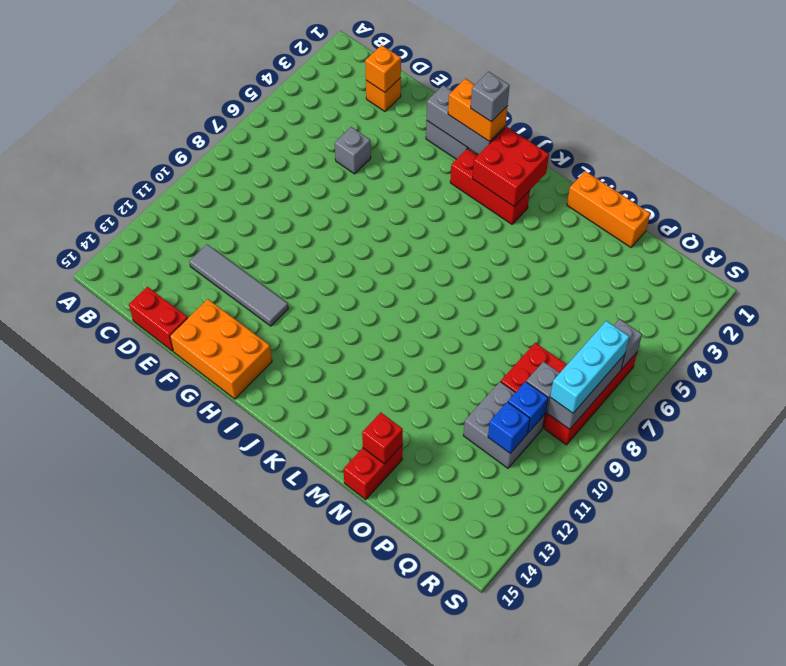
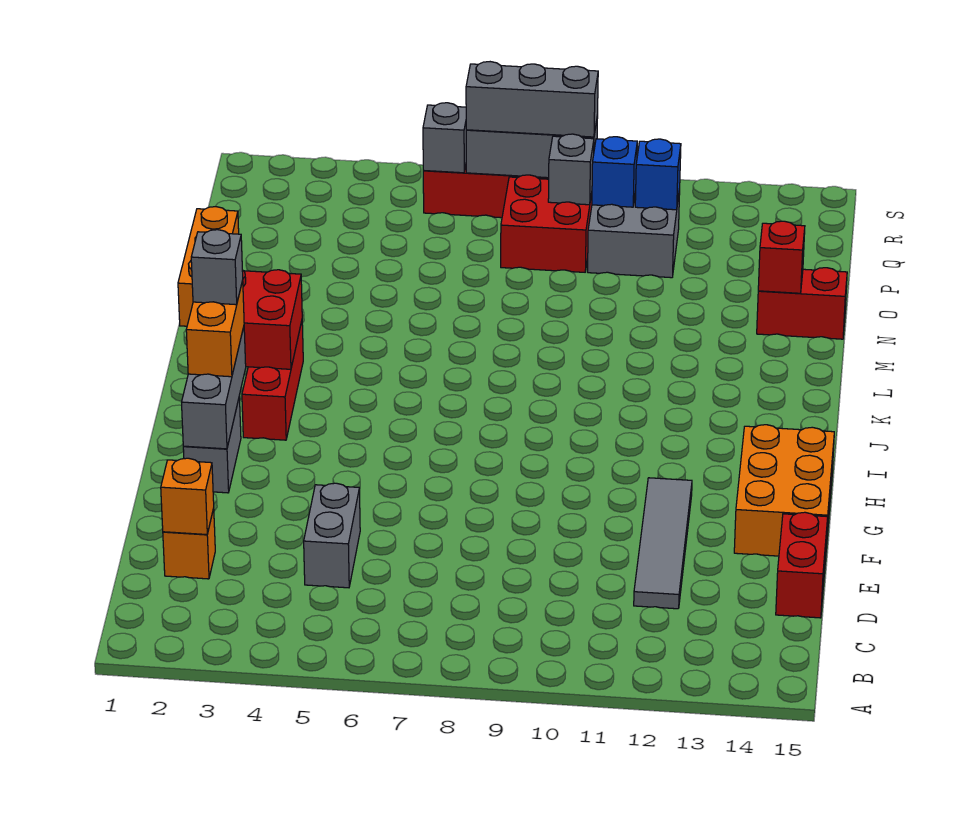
grey 1x1 brick [335,127,371,174] -> grey 1x2 brick [304,483,360,588]
cyan 1x3 brick [550,321,629,413] -> grey 1x3 brick [466,62,598,137]

